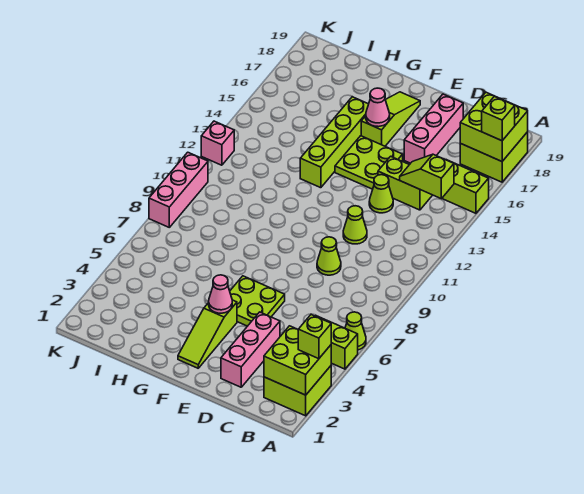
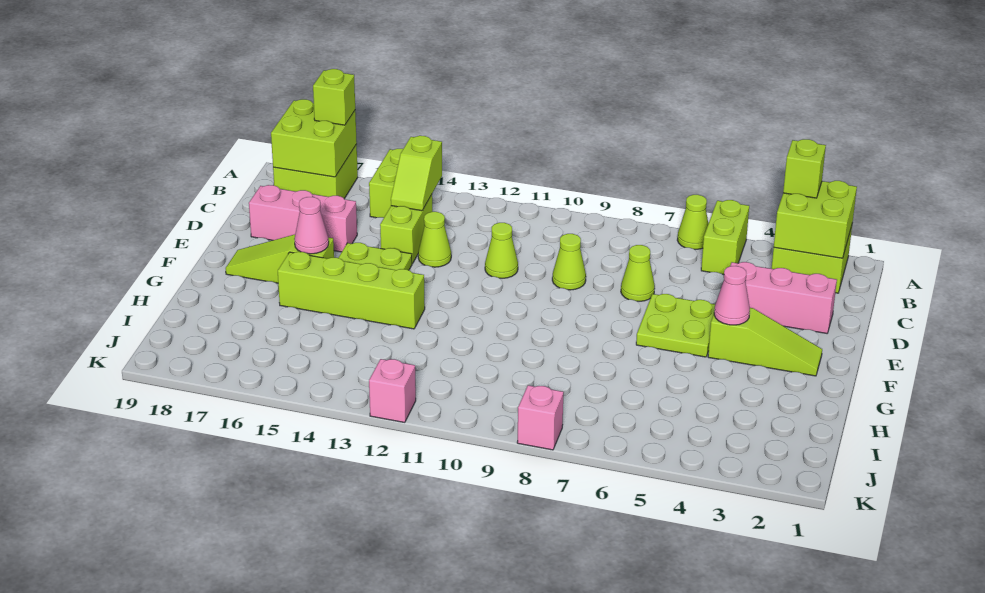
none -> lime 1x1 cone [621,245,655,301]
pink 1x3 brick [149,152,208,227] -> pink 1x1 brick [517,385,564,450]

